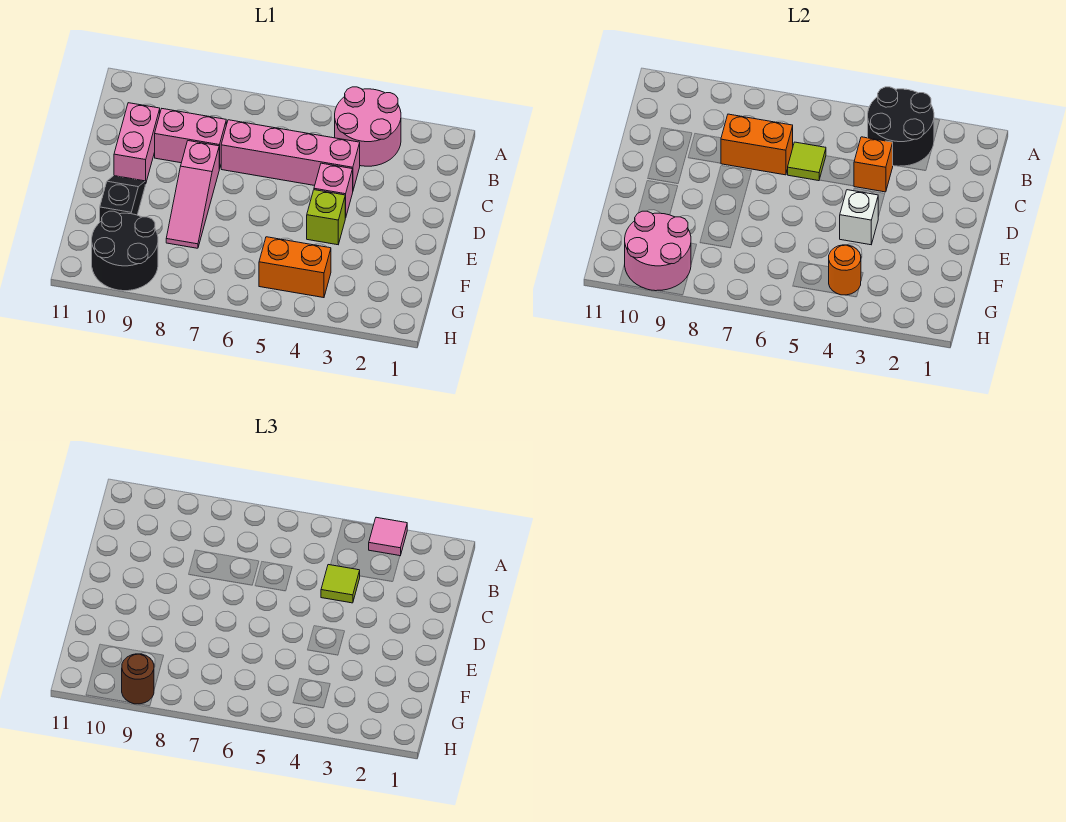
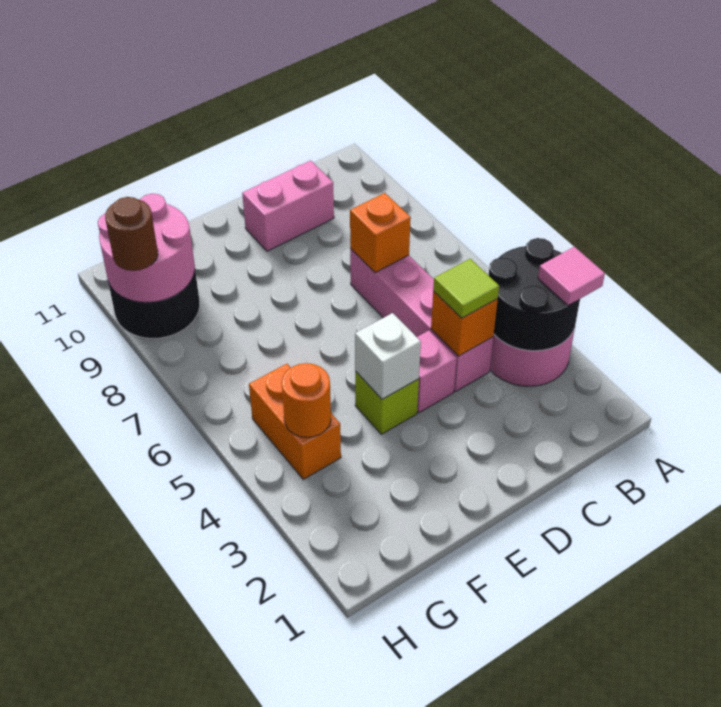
lime 1x1 tile [788,142,826,181] -> none
orange 1x2 brick [721,114,793,175] -> orange 1x1 brick [350,193,411,273]
pink 1x2 brick [155,109,226,169] -> none
pink 1x3 slope [166,141,219,248] -> none
black 1x2 slope [100,176,145,222] -> none

